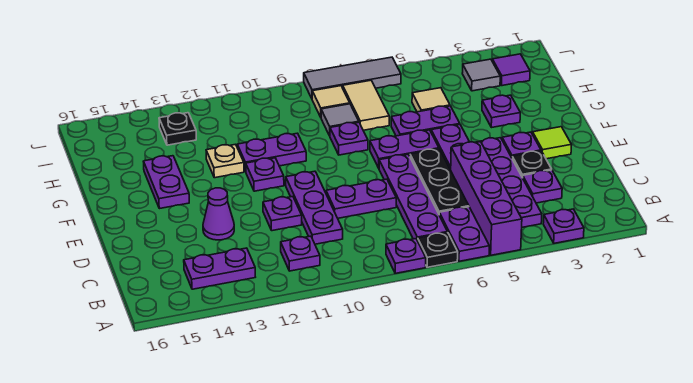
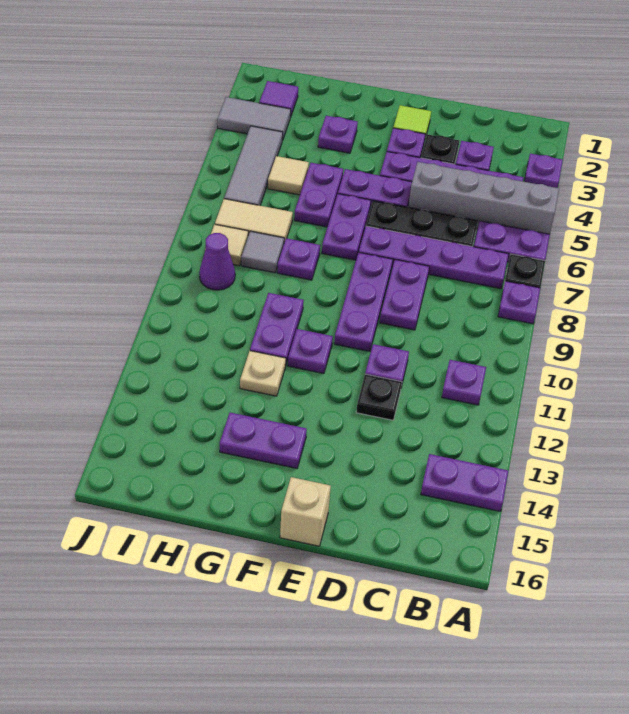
purple 1x4 brick [451,142,522,255] -> grey 1x4 brick [408,162,559,234]
purple 1x2 plate [184,248,255,289] -> purple 1x2 plate turned to [421,454,509,511]
purple 1x3 plate [286,171,343,244] -> purple 1x3 plate turned to [334,252,393,352]
purple 1x1 cone [203,188,234,240] -> purple 1x1 cone moved to [199,233,235,290]
none -> tan 1x1 brick [280,477,331,546]
grey 1x1 tile [462,59,500,91] -> grey 1x2 tile [217,97,291,140]
black 1x1 plate [159,113,196,145] -> black 1x1 plate moved to [356,374,402,420]
grey 1x3 tile [304,57,401,98] -> grey 1x3 tile moved to [224,126,283,206]

